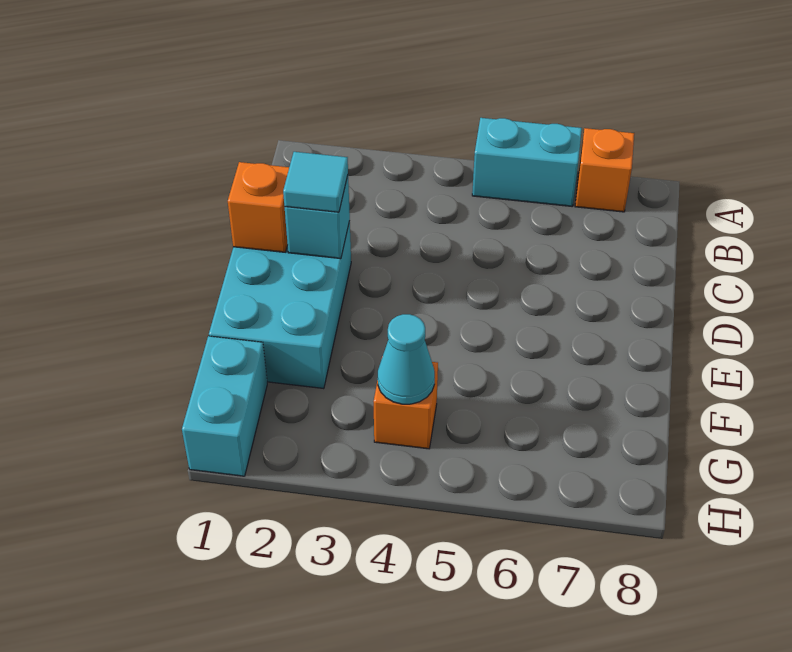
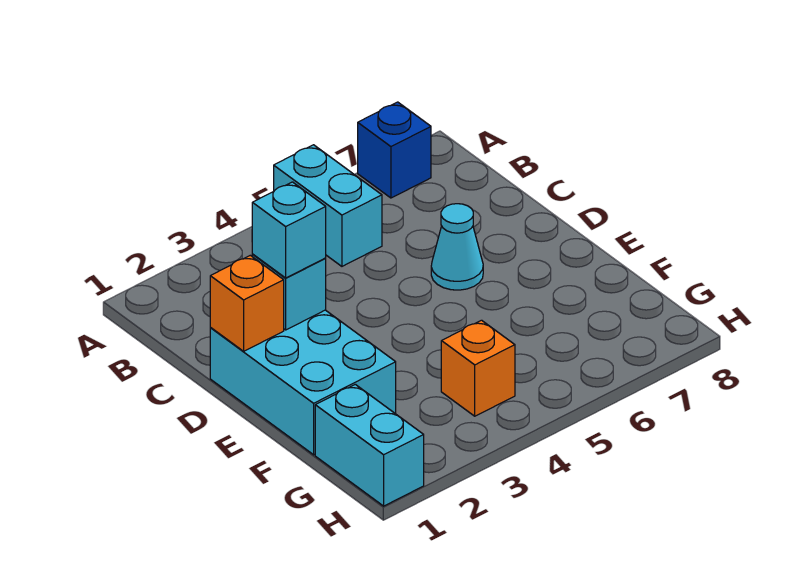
cyan 1x2 brick [472,118,582,206] -> cyan 1x2 brick turned to [274,145,382,266]
orange 1x1 brick [575,128,634,212] -> blue 1x1 brick [358,102,431,198]
cyan 1x1 tile [283,152,348,212] -> cyan 1x1 brick [252,182,326,278]
cyan 1x1 cone [378,314,435,404] -> cyan 1x1 cone moved to [431,204,483,290]

